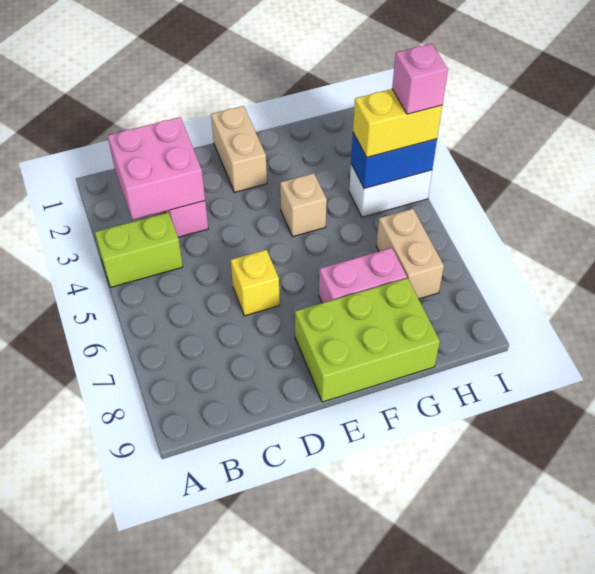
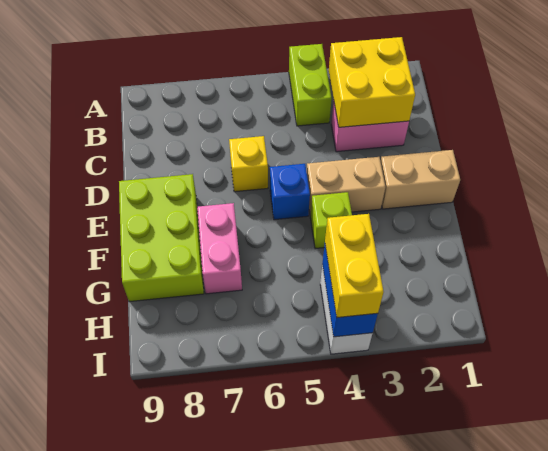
pink 2x2 brick [108,117,205,220] -> yellow 2x2 brick [329,37,415,127]
none -> blue 1x1 brick [270,164,310,220]
tan 1x1 brick [280,173,327,237] -> lime 1x1 brick [310,192,352,249]
tan 1x2 brick [376,209,444,299] -> tan 1x2 brick moved to [307,157,385,216]
pink 1x1 brick [392,44,448,114] -> none

